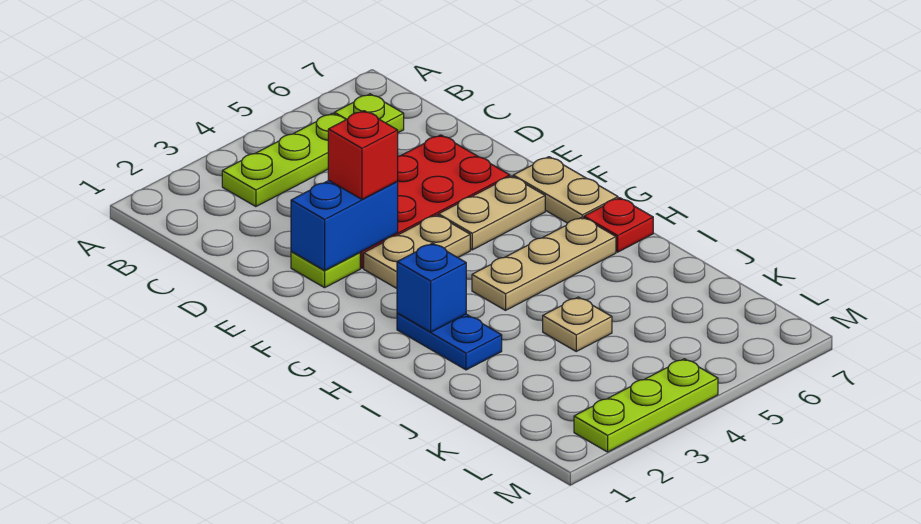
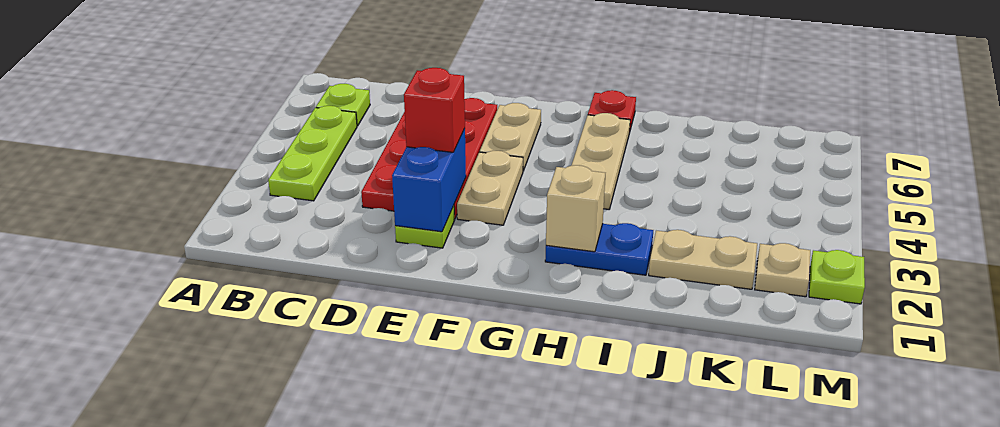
tan 1x2 plate [513,157,618,223] -> tan 1x2 plate moved to [649,230,757,289]
blue 1x1 brick [397,243,466,332] -> tan 1x1 brick [546,165,605,252]
tan 1x1 plate [543,297,612,351] -> tan 1x1 plate moved to [755,243,810,297]
lime 1x3 plate [574,359,718,452] -> lime 1x1 plate [809,250,865,304]

